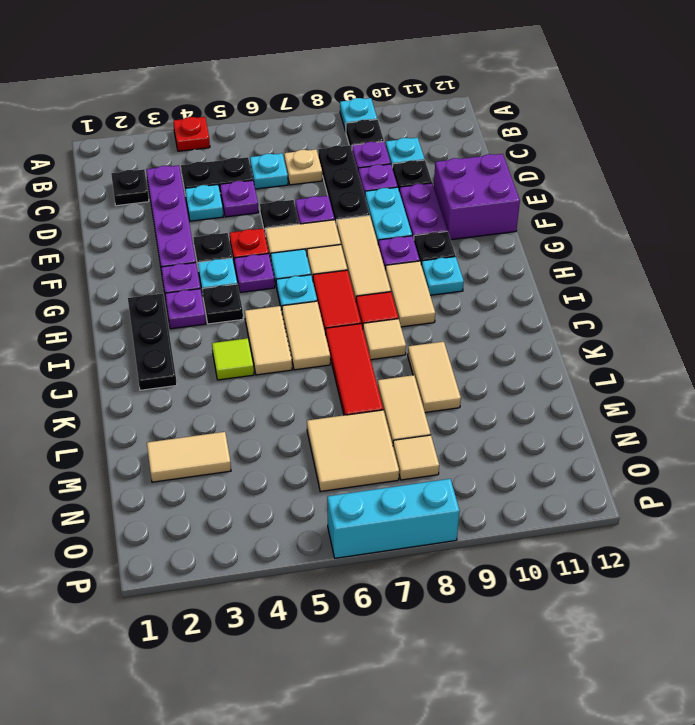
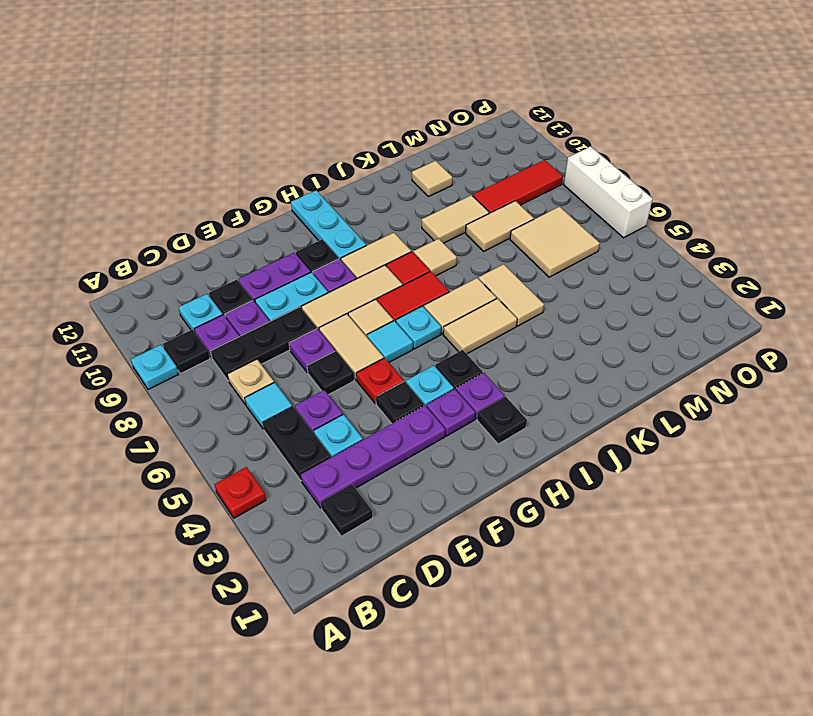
cyan 1x1 plate [250,153,288,189] -> cyan 1x1 tile [245,382,292,429]
purple 2x2 brick [434,154,520,240] -> none
purple 1x1 plate [234,254,275,292] -> none
black 1x3 plate [128,293,177,390] -> black 1x1 plate [477,397,527,444]
cyan 1x1 plate [421,257,464,295] -> cyan 1x3 plate [291,190,366,260]
lime 1x1 tile [212,338,254,380] -> none
red 1x3 tile [326,324,383,415] -> red 1x3 tile moved to [473,160,563,213]
tan 1x2 tile [147,432,231,482] -> tan 1x2 tile moved to [478,264,544,326]
tan 1x1 tile [393,435,439,480] -> tan 1x1 tile moved to [412,161,452,197]
cyan 1x3 brick [327,479,460,558] -> white 1x3 brick [564,146,653,238]

